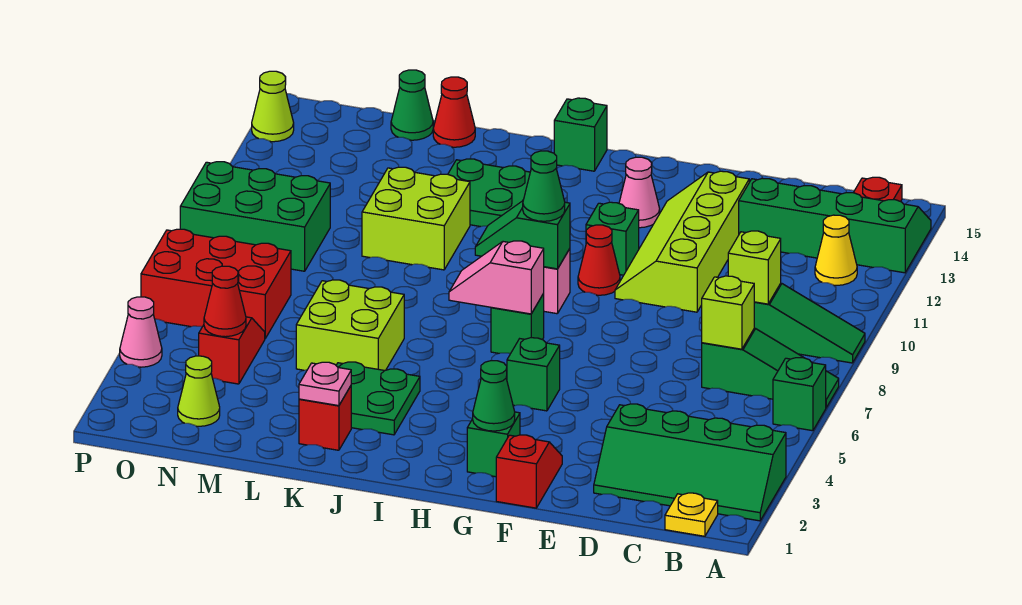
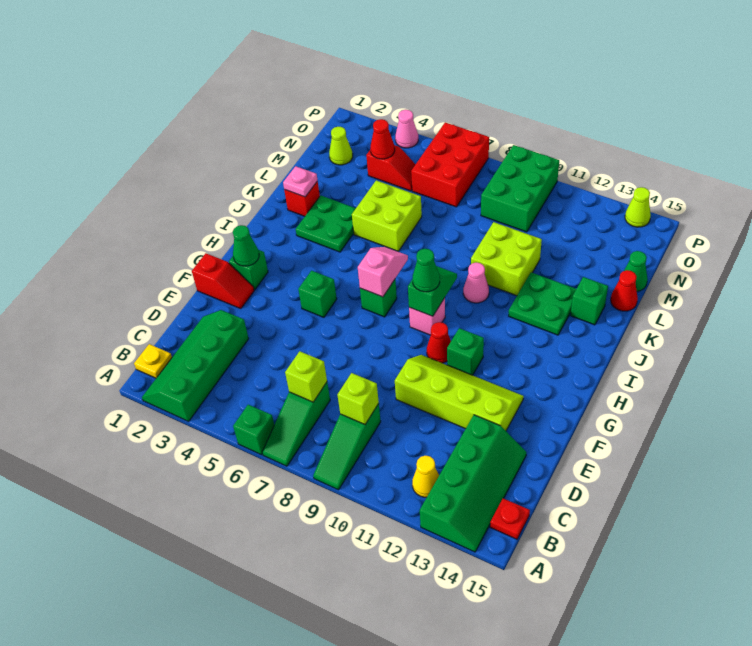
pink 1x1 cone [619,157,660,228] -> pink 1x1 cone moved to [463,263,489,303]
green 1x1 brick [554,98,607,171] -> green 1x1 brick moved to [570,277,608,325]

